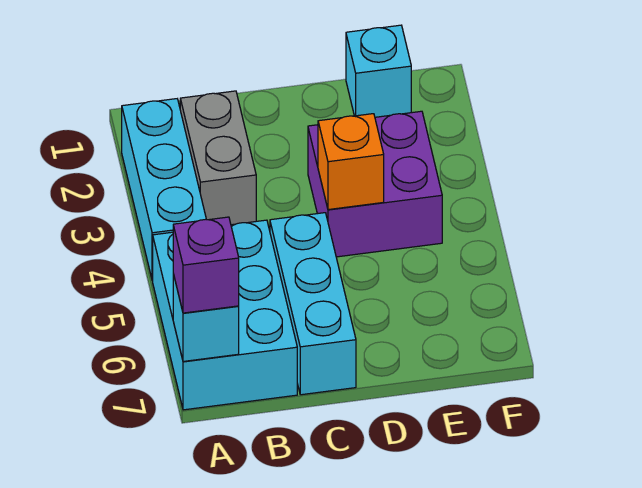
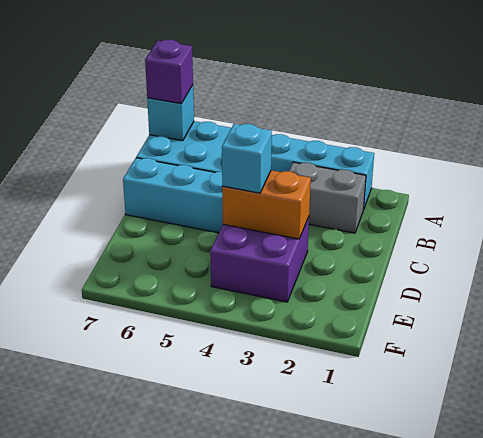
orange 1x1 brick [318,114,384,210] -> orange 1x2 brick [222,170,311,239]
cyan 1x1 brick [346,25,411,117] -> cyan 1x1 brick moved to [222,124,272,193]

